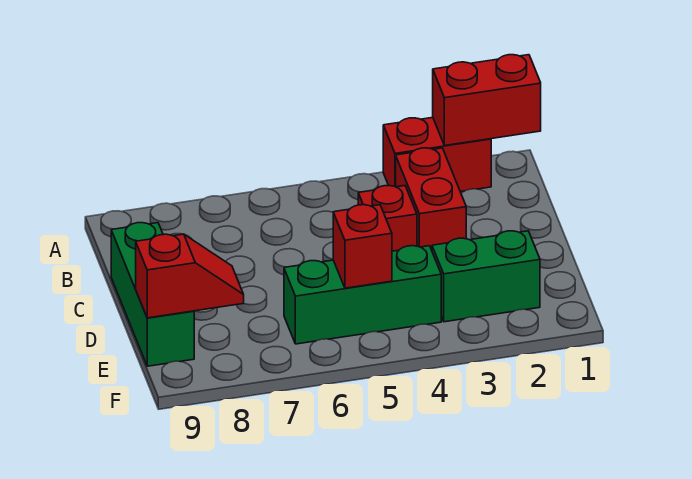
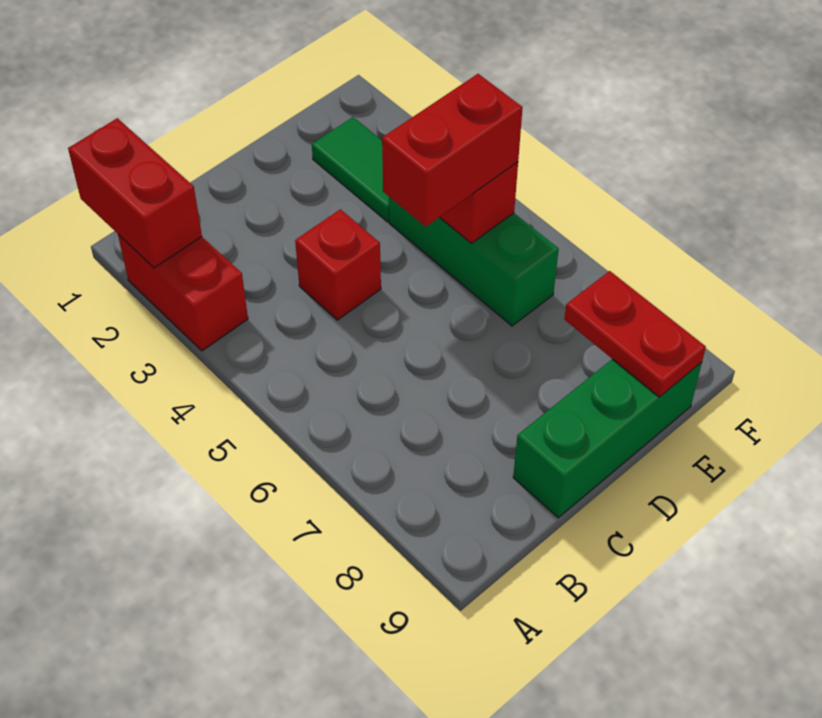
red 1x2 brick [396,148,466,250] -> red 1x2 brick moved to [382,74,523,227]
green 1x2 brick [432,231,540,322] -> green 1x2 tile [312,117,389,222]
red 1x2 slope [136,234,244,318] -> red 1x2 plate [564,271,706,397]

